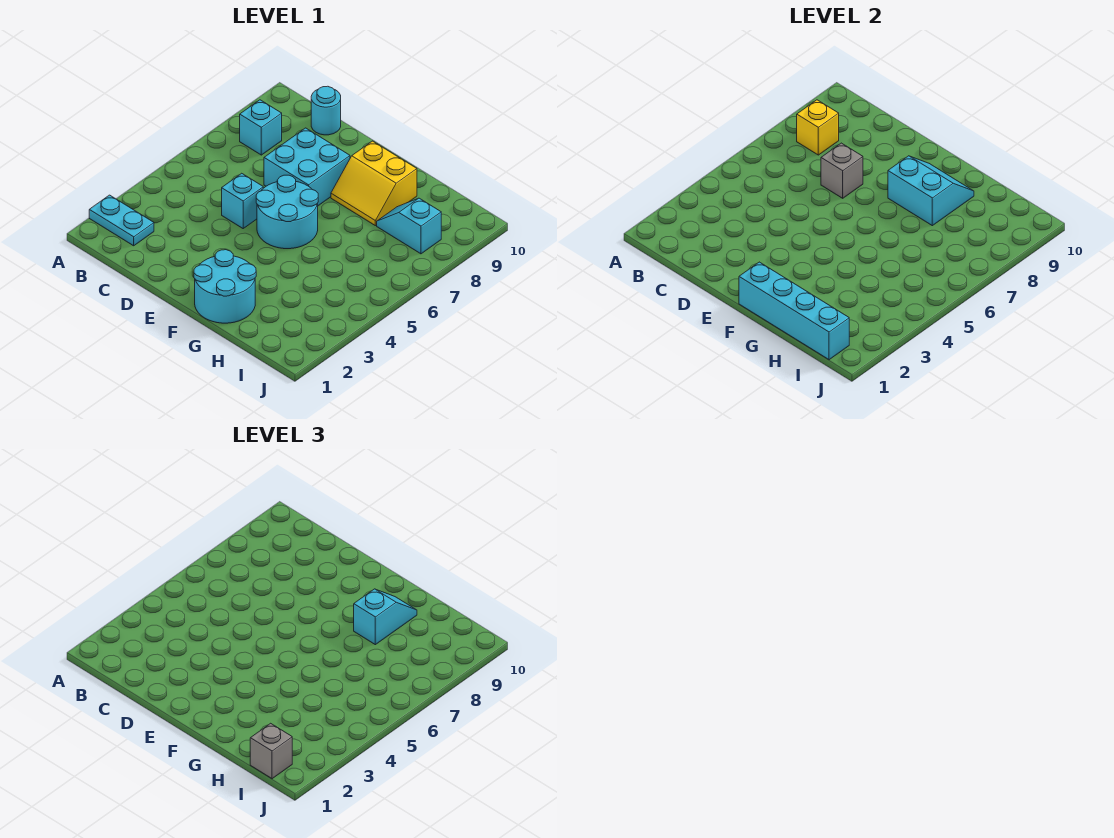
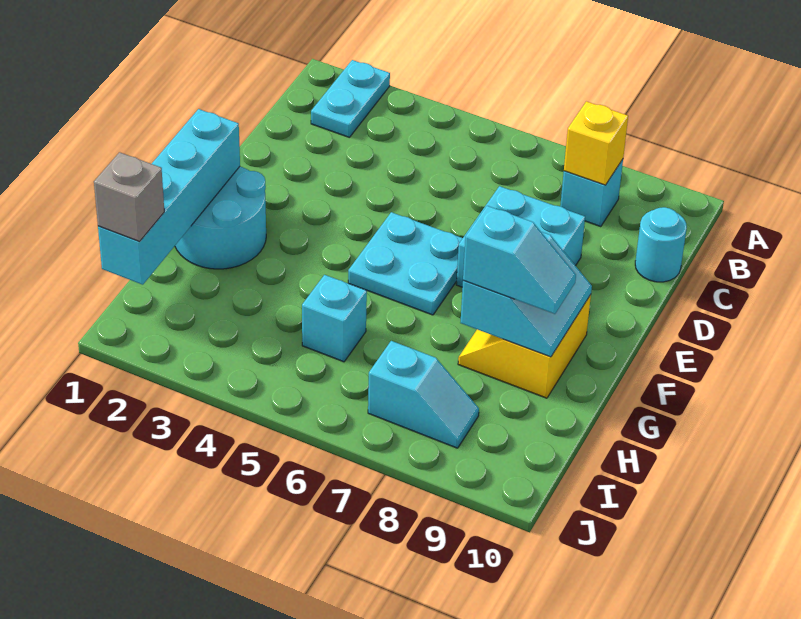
cyan 1x1 brick [222,173,263,228] -> cyan 1x1 brick moved to [302,275,367,362]
grey 1x1 brick [821,143,863,198] -> none
cyan 2x2 round brick [256,175,318,249] -> cyan 2x2 plate [348,212,463,315]
cyan 1x2 slope [377,198,441,254] -> cyan 1x2 slope turned to [368,341,479,448]

